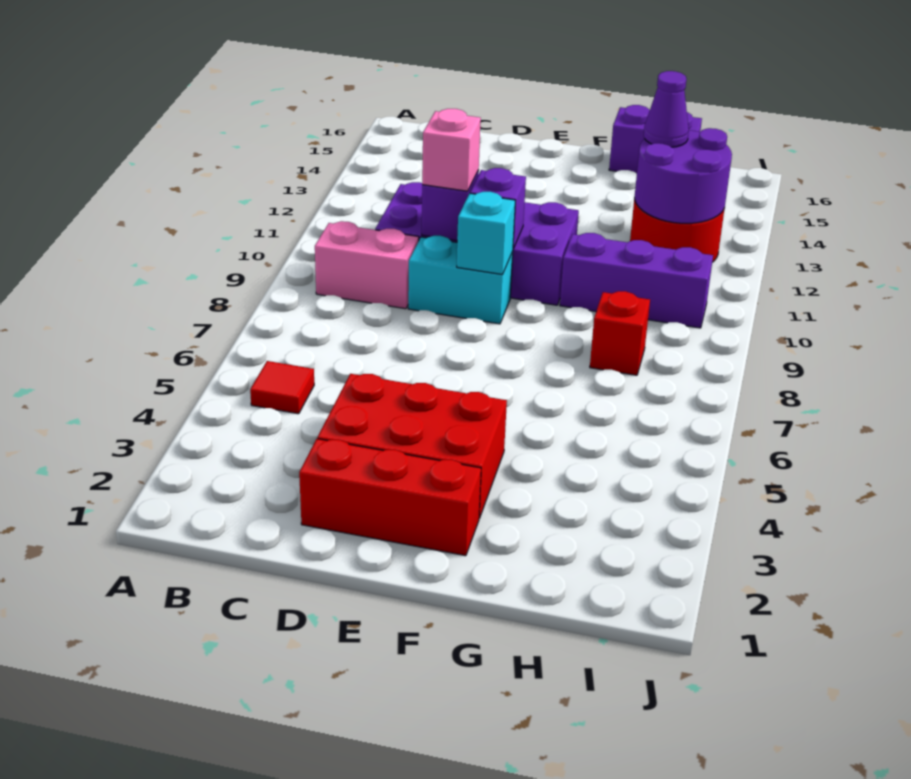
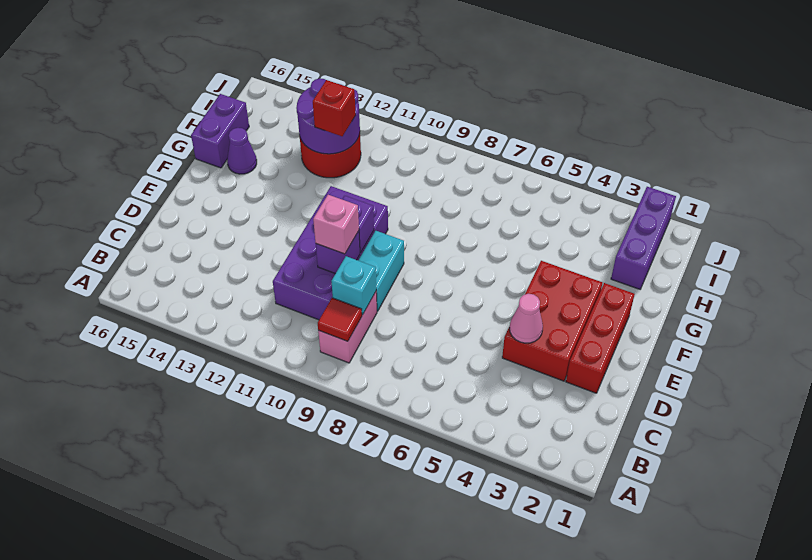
red 1x1 tile [250,361,314,414] -> red 1x1 tile moved to [318,298,362,341]
none -> pink 1x1 cone [510,294,543,343]
cyan 1x1 brick [457,192,515,275] -> cyan 1x1 brick moved to [332,256,376,315]
purple 1x3 brick [560,233,713,328] -> purple 1x3 brick moved to [611,187,676,289]
red 1x1 brick [590,291,650,375] -> red 1x1 brick moved to [313,80,356,136]
purple 1x1 cone [644,71,689,147] -> purple 1x1 cone moved to [227,128,257,174]

